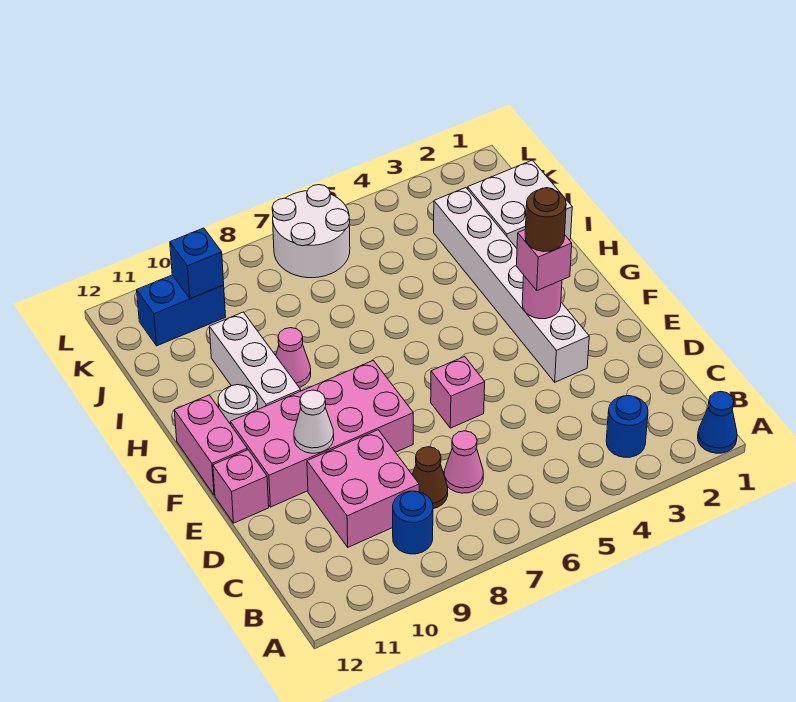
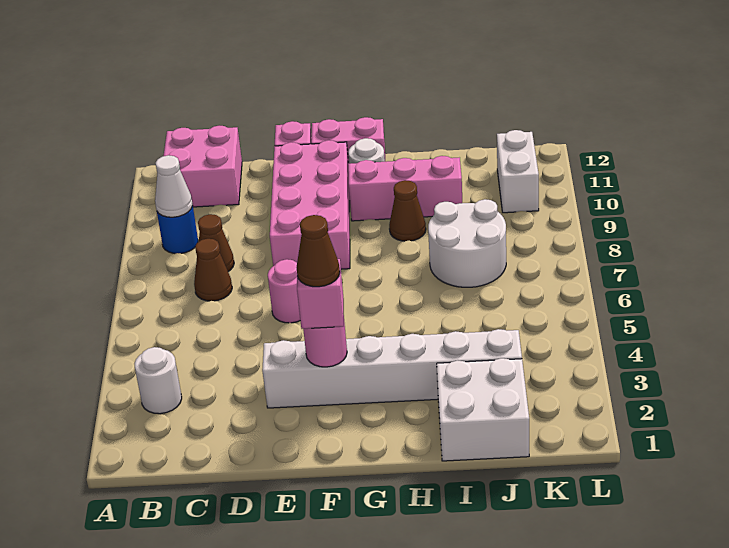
blue 1x1 cone [698,391,737,453] -> none
blue 1x1 round brick [606,395,648,457] -> white 1x1 round brick [134,347,182,414]
pink 1x1 cone [444,431,483,493] -> brown 1x1 cone [194,239,232,301]
pink 2x2 brick [307,430,419,547] -> pink 2x2 brick moved to [163,126,242,207]
pink 1x1 brick [431,356,485,428] -> pink 1x1 round brick [268,259,300,323]
white 1x1 cone [294,390,334,453] -> white 1x1 cone moved to [155,155,193,217]
brown 1x1 round brick [525,188,566,252] -> brown 1x1 cone [296,215,340,287]
white 1x3 brick [209,312,301,409] -> pink 1x3 brick [348,156,462,221]
pink 1x1 cone [276,328,311,387] -> brown 1x1 cone [389,180,426,241]
white 2x2 round brick [272,185,350,278] -> white 2x2 round brick moved to [428,199,506,287]
blue 1x2 brick [137,275,226,346] -> white 1x2 brick [497,130,539,213]
blue 1x1 brick [170,228,224,299] -> none

